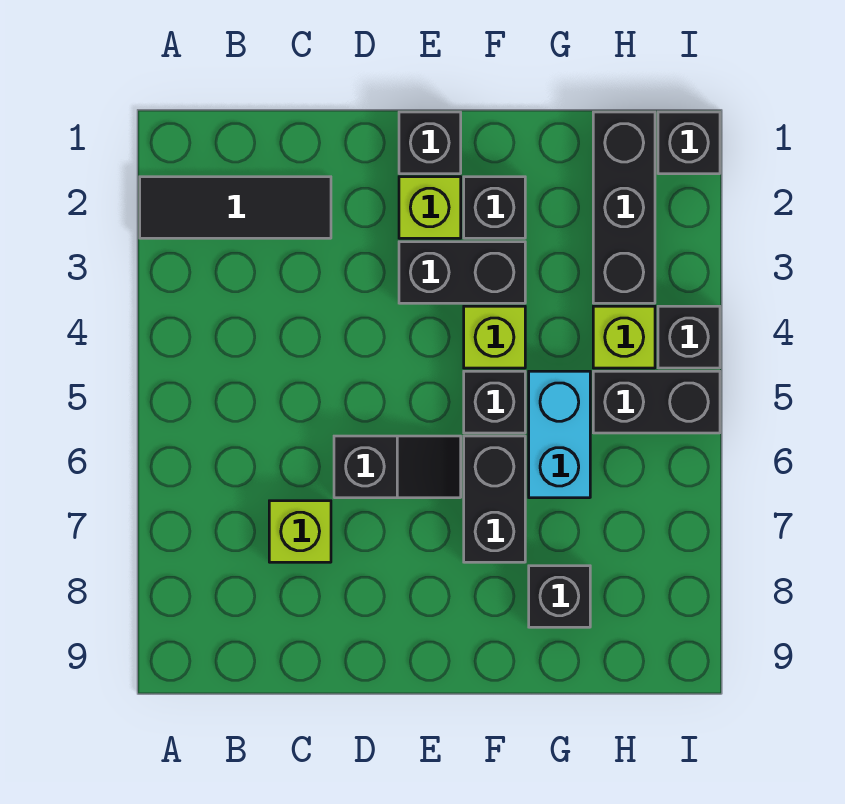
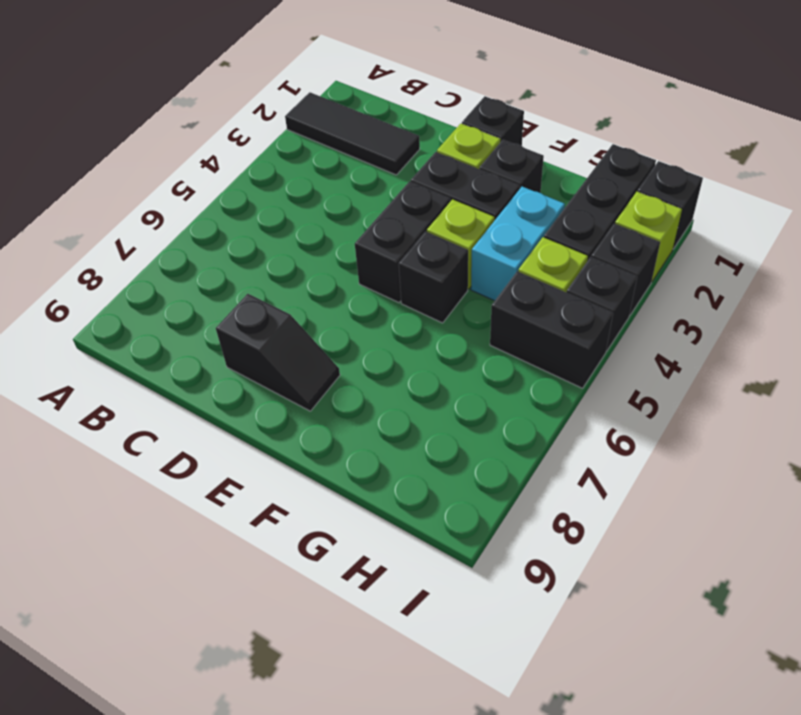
lime 1x1 brick [269,501,331,562] -> lime 1x1 brick moved to [615,192,682,281]
black 1x2 slope [334,436,461,498] -> black 1x2 slope moved to [216,294,340,411]
black 1x2 brick [464,436,525,562] -> black 1x2 brick moved to [355,182,450,303]
cyan 1x2 brick [529,371,590,498] -> cyan 1x2 brick moved to [471,187,565,301]
black 1x1 brick [529,566,590,627] -> black 1x1 brick moved to [591,224,660,315]

